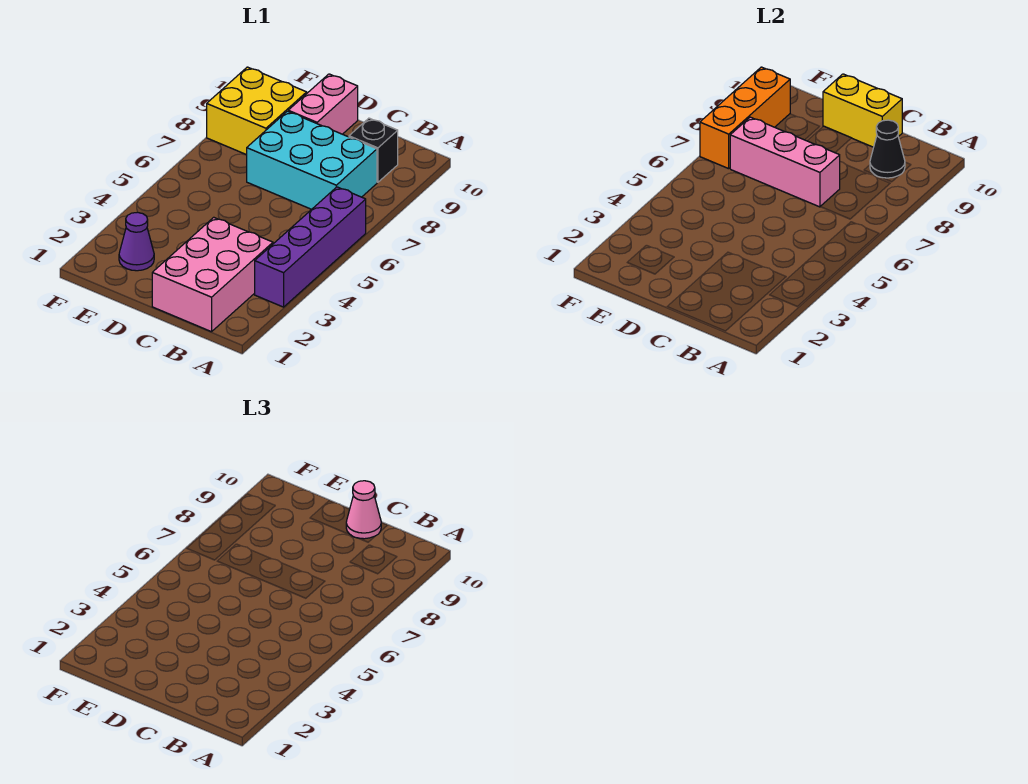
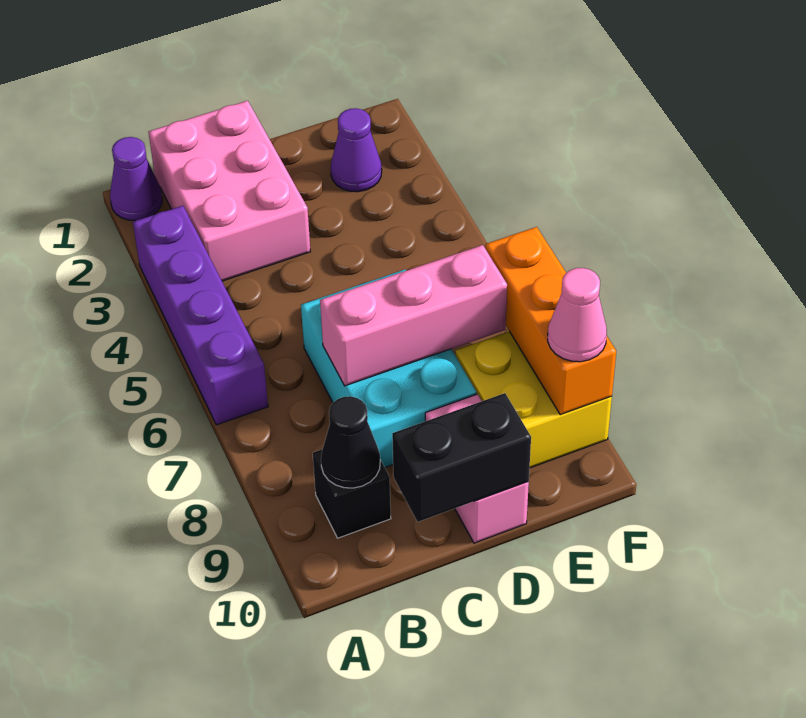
none -> purple 1x1 cone [110,137,162,221]
cyan 2x3 brick [247,111,377,209] -> cyan 2x3 brick turned to [301,270,477,467]
yellow 1x2 brick [823,74,902,147] -> black 1x2 brick [392,393,531,522]
pink 1x1 cone [346,481,381,539] -> pink 1x1 cone moved to [548,268,607,362]

